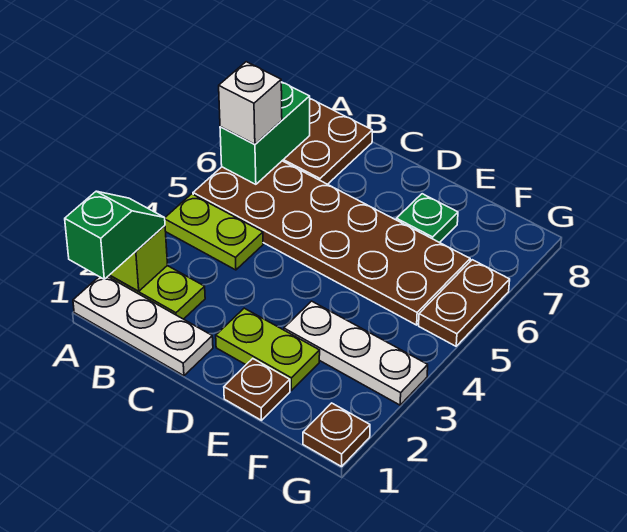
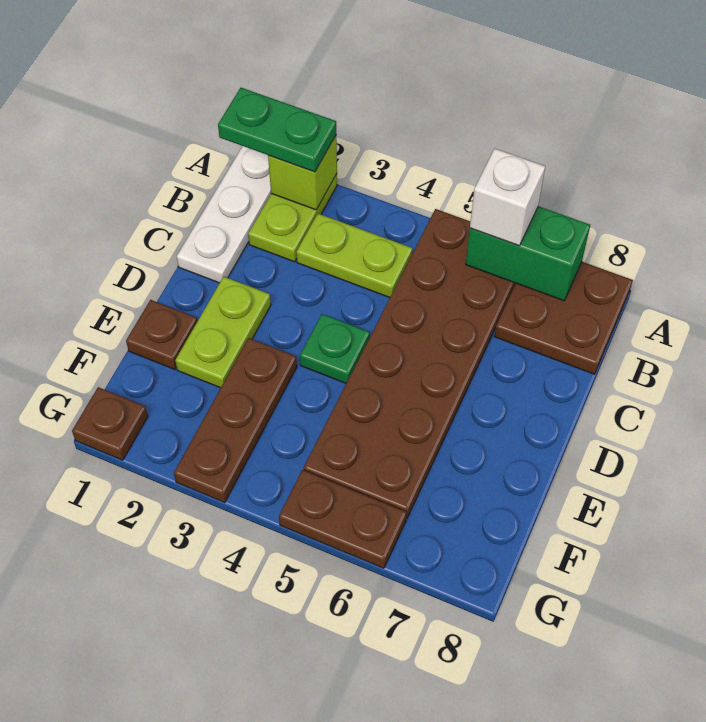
green 1x2 slope [65,191,165,279] -> green 1x2 plate [218,88,336,172]
lime 1x2 plate [165,194,263,270] -> lime 1x2 plate turned to [296,213,412,298]
white 1x3 plate [284,301,428,405] -> brown 1x3 plate [174,338,297,502]
green 1x1 plate [396,194,458,243] -> green 1x1 plate moved to [300,314,370,383]

